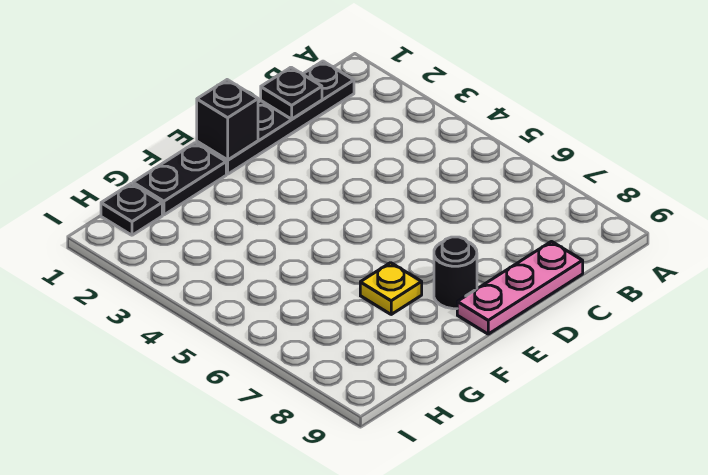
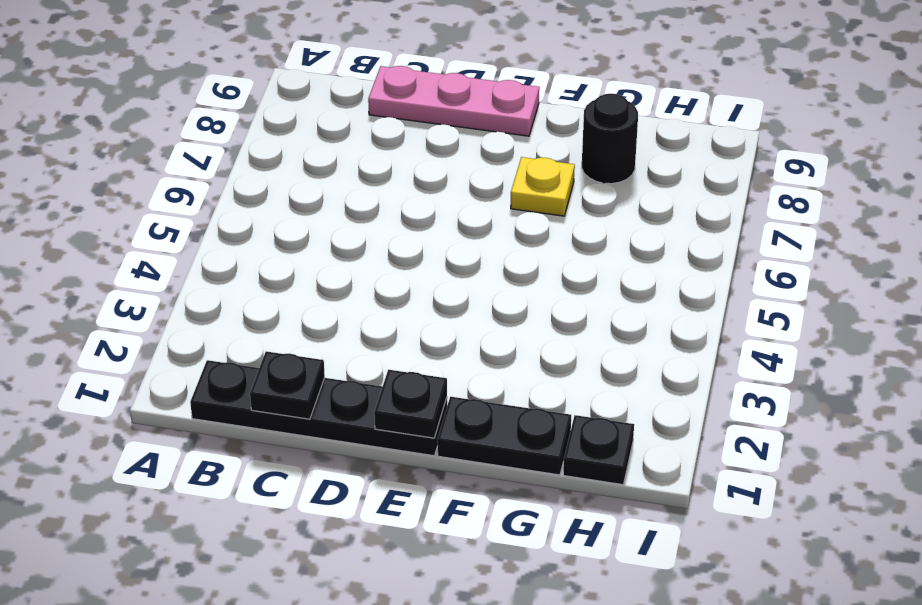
black 1x1 brick [197,80,258,160] -> black 1x1 plate [374,370,447,438]
black 1x1 round brick [434,237,477,309] -> black 1x1 round brick moved to [582,94,638,184]

